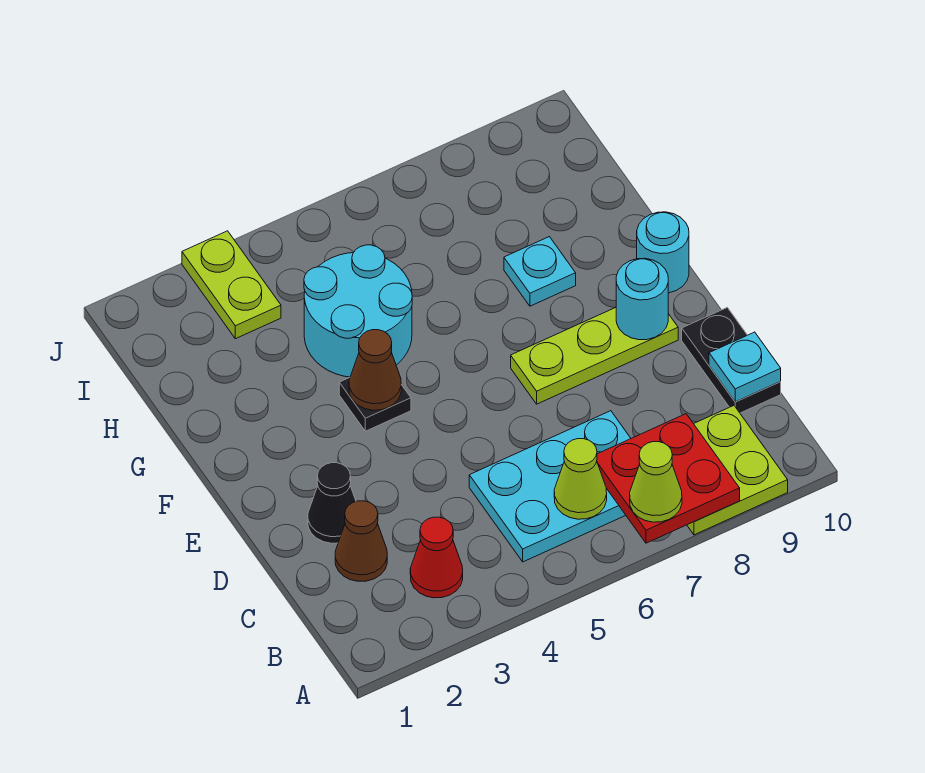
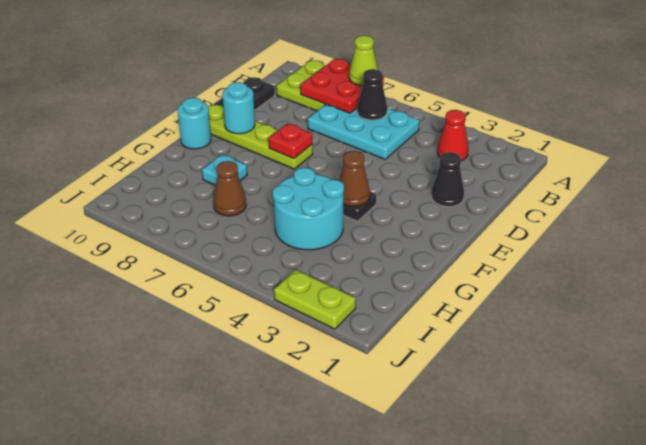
lime 1x1 cone [554,439,607,519] -> black 1x1 cone [357,69,387,120]
brown 1x1 cone [335,501,387,581] -> brown 1x1 cone moved to [213,161,246,216]
cyan 1x1 plate [709,332,781,402] -> none
lime 1x3 plate [511,307,678,404] -> lime 1x4 plate [208,104,313,169]
none -> red 1x1 plate [269,124,313,159]
lime 1x2 plate [182,231,281,339] -> lime 1x2 plate turned to [274,270,356,329]

